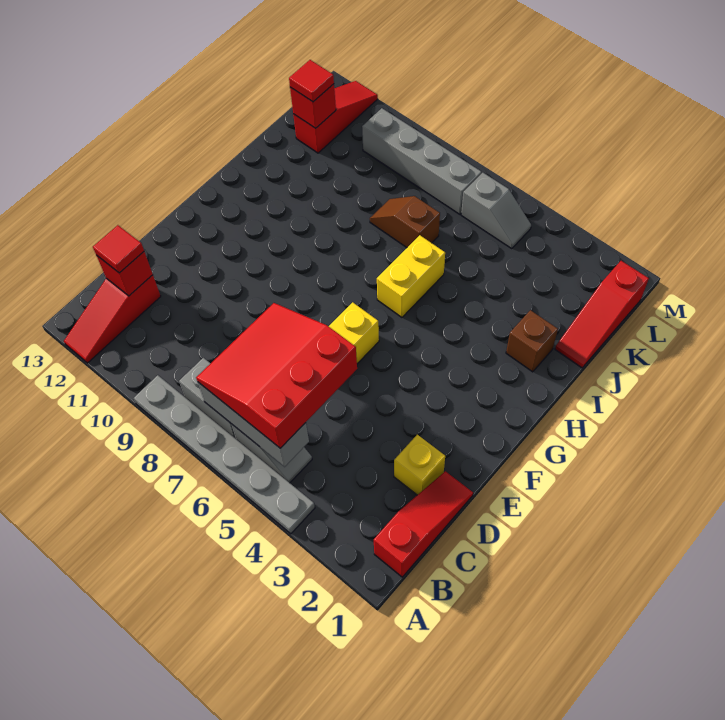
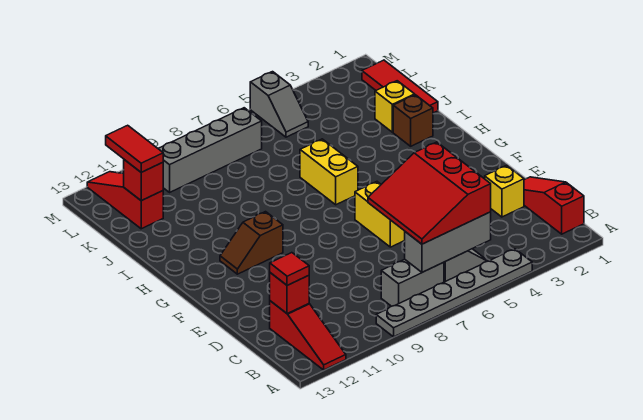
red 1x3 slope [555,261,649,368] -> red 1x3 tile [362,60,438,113]
none -> yellow 1x1 brick [375,81,415,132]
brown 1x2 slope [370,196,440,248] -> brown 1x2 slope moved to [220,212,283,274]
red 1x1 tile [289,60,334,102] -> red 1x2 tile [106,125,163,172]
grey 1x2 slope [461,173,531,249] -> grey 1x2 slope turned to [250,72,308,137]

